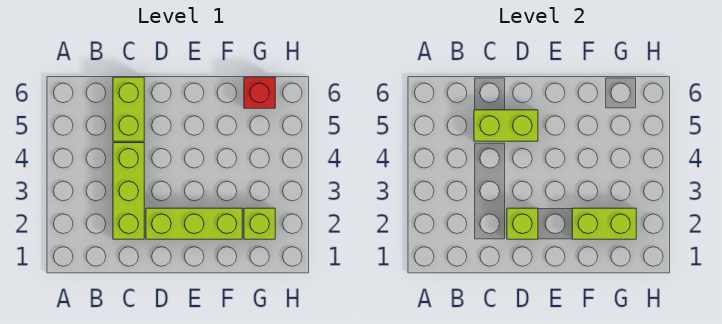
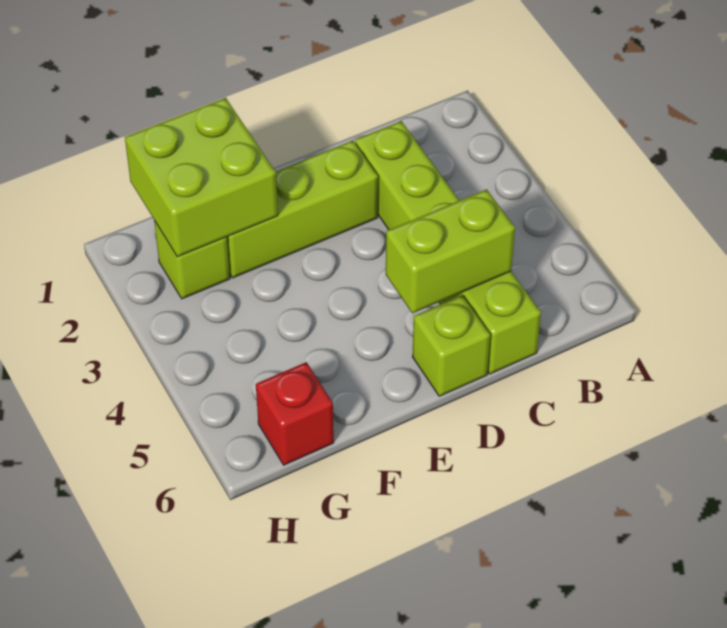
lime 1x1 brick [507,208,538,239] -> lime 1x1 brick moved to [412,295,490,396]
lime 1x2 brick [572,208,636,239] -> lime 2x2 brick [125,98,278,257]

